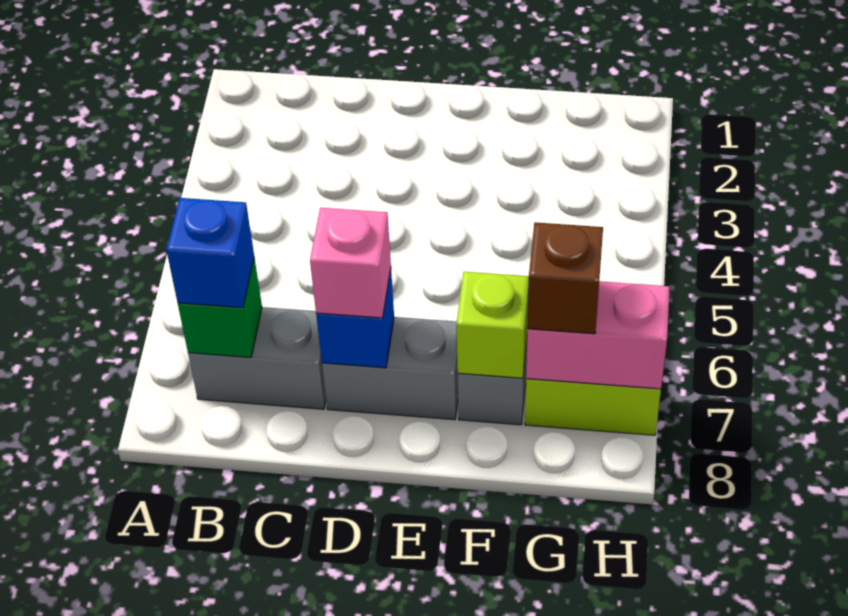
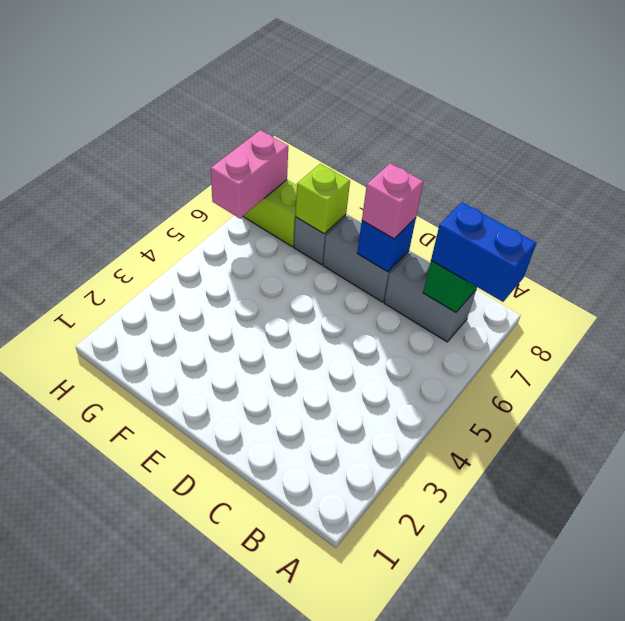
blue 1x1 brick [166,198,254,308] -> blue 1x2 brick [431,202,536,302]
pink 1x2 brick [526,281,670,389] -> pink 1x2 brick turned to [211,130,288,218]
brown 1x1 brick [527,222,603,334] -> none

